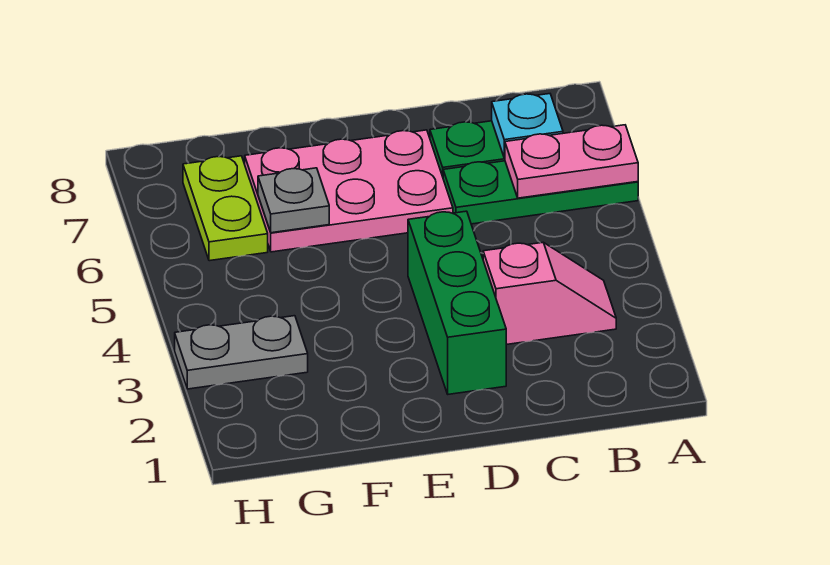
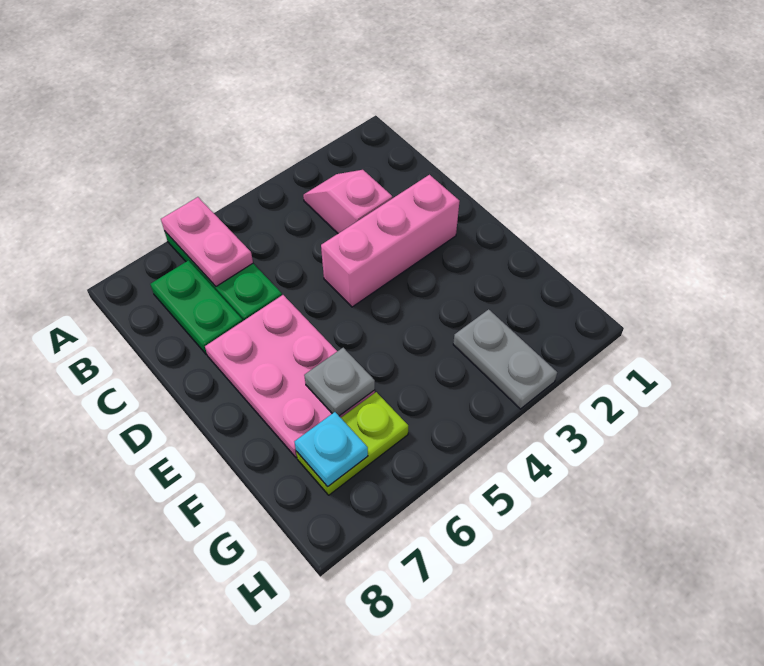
cyan 1x1 plate [492,94,563,158] -> cyan 1x1 plate moved to [294,412,368,487]
green 1x3 brick [408,211,506,394] -> pink 1x3 brick [321,175,460,307]

